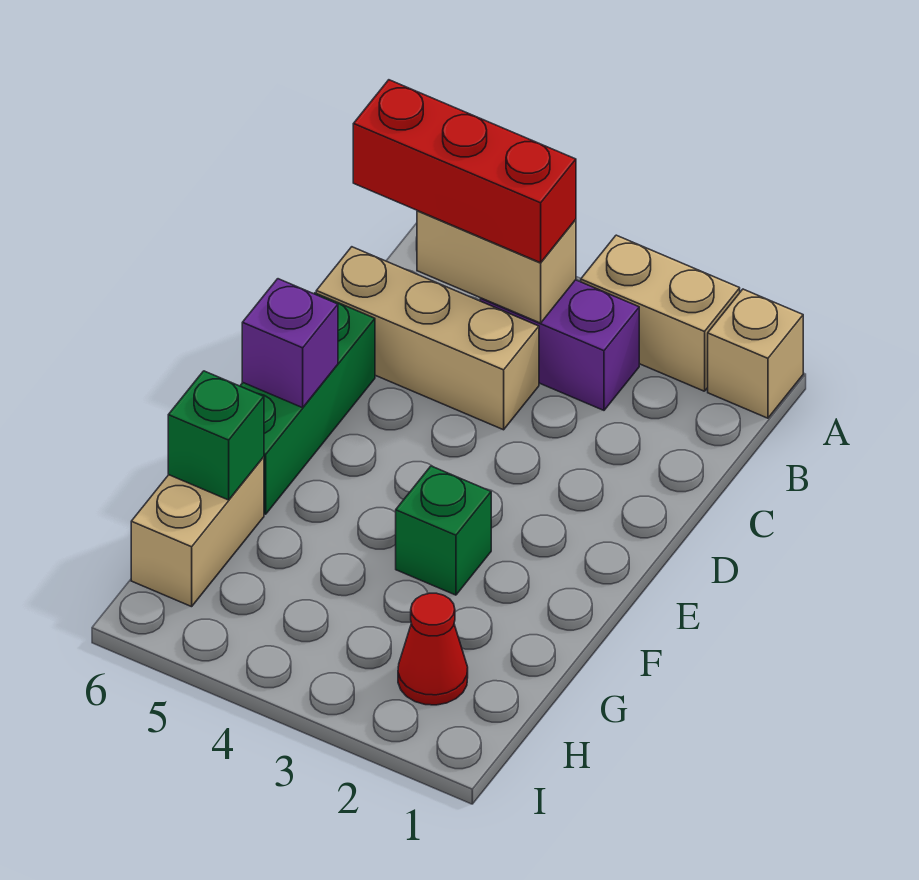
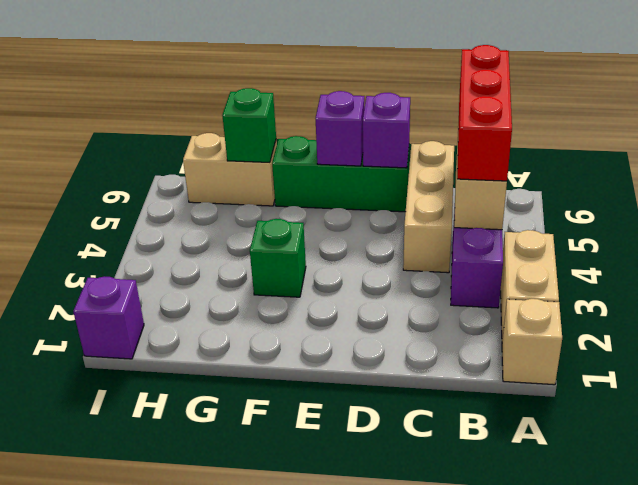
none -> purple 1x1 brick [363,93,410,168]
red 1x1 cone [398,593,468,705] -> none
none -> purple 1x1 brick [73,276,144,359]

